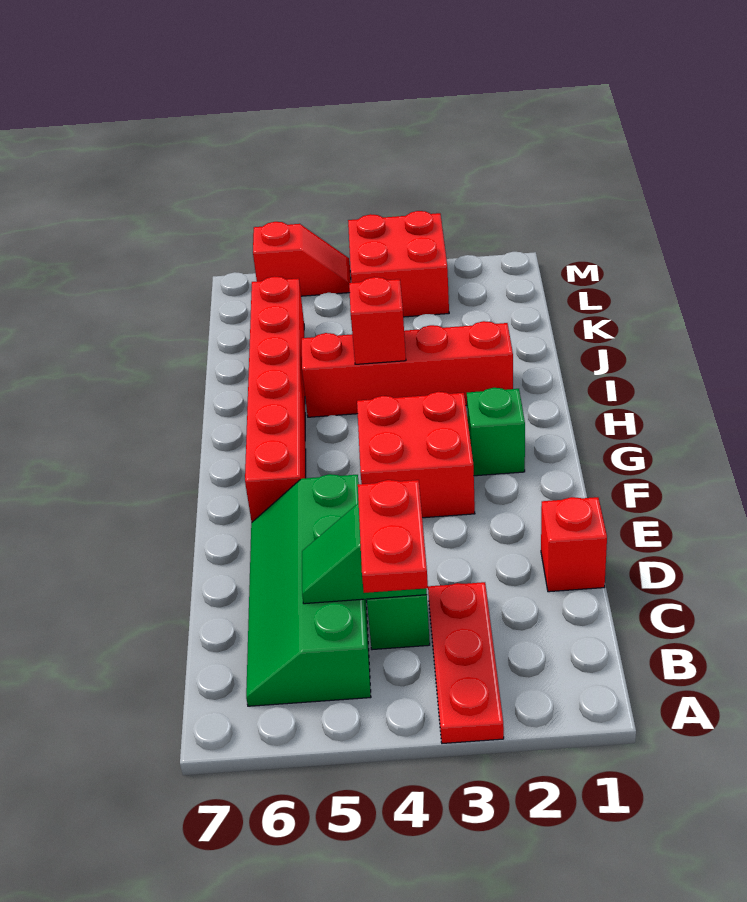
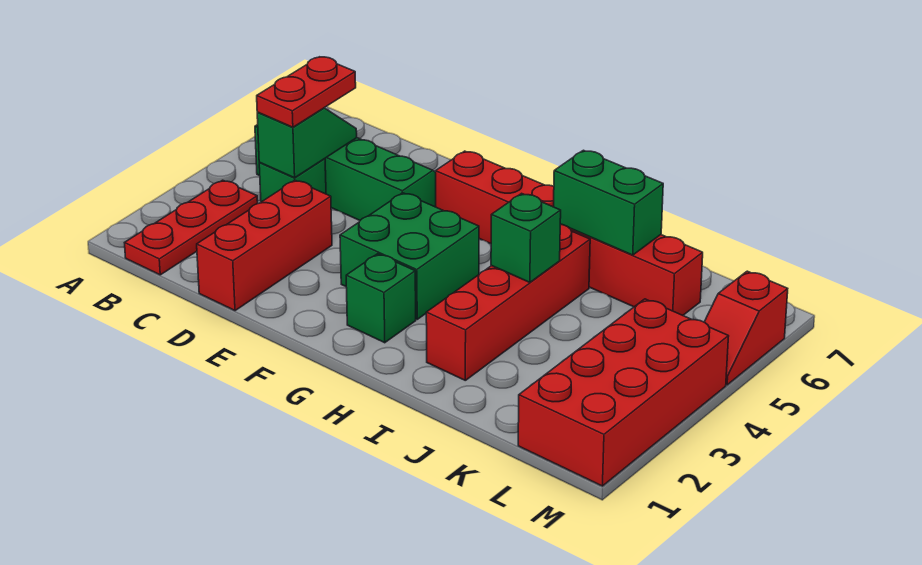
red 1x3 plate [428,582,504,743] -> red 1x3 plate turned to [125,180,258,275]
red 1x2 plate [358,480,428,593] -> red 1x2 plate turned to [257,57,356,127]
red 1x1 brick [541,497,607,592] -> red 1x3 brick [197,181,332,311]
red 2x2 brick [357,392,475,518] -> green 2x2 brick [340,193,479,319]
red 1x1 brick [349,277,406,364] -> green 1x1 brick [491,193,561,282]
none -> green 1x2 brick [554,150,663,255]
red 2x2 brick [348,211,449,317] -> red 2x4 brick [518,299,729,486]

